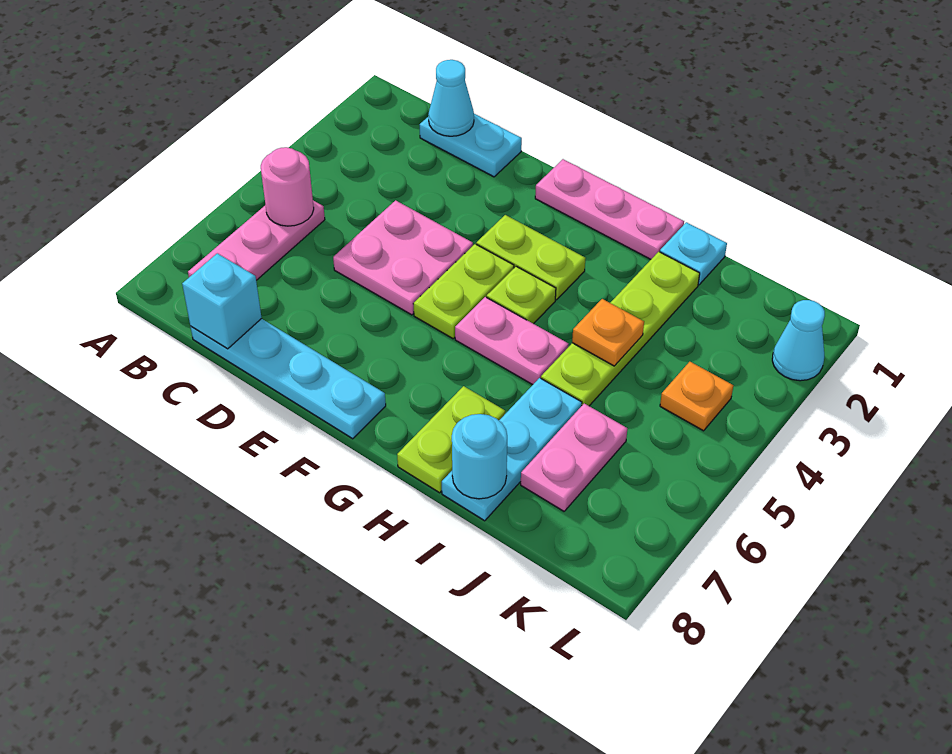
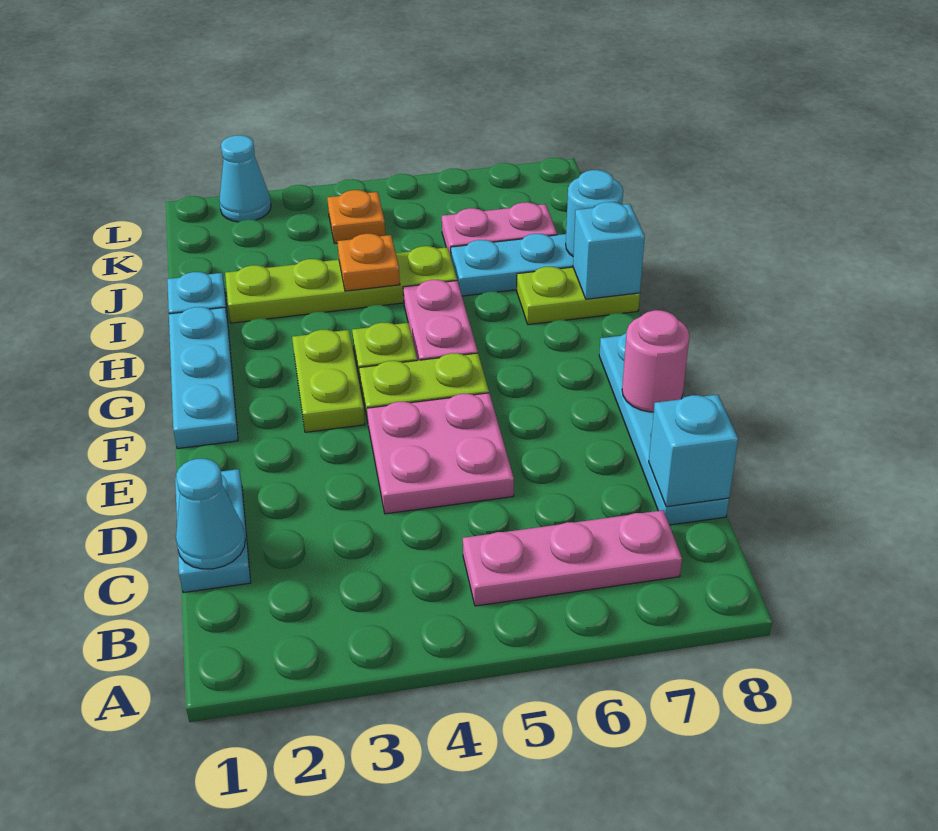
pink 1x1 round brick [261,147,314,226] -> pink 1x1 round brick moved to [622,310,689,412]
pink 1x3 plate [535,159,684,259] -> cyan 1x3 plate [169,307,238,449]
none -> cyan 1x1 brick [573,202,645,299]

